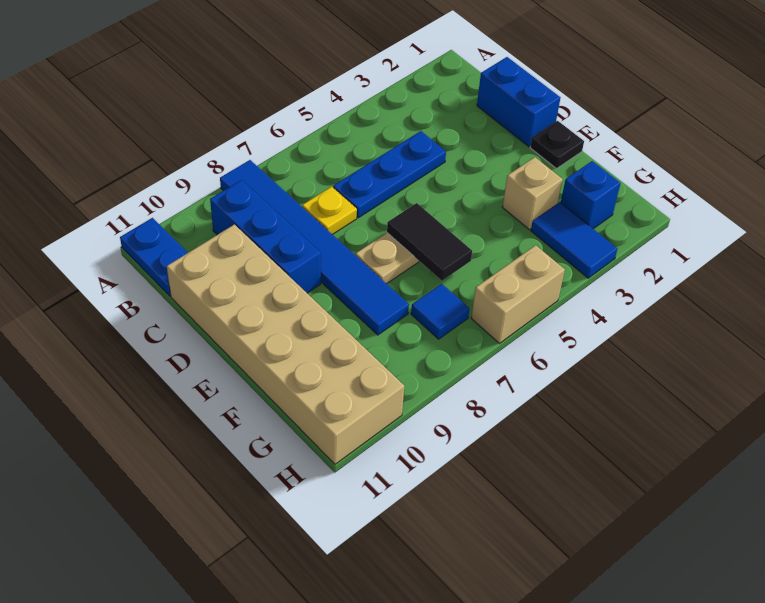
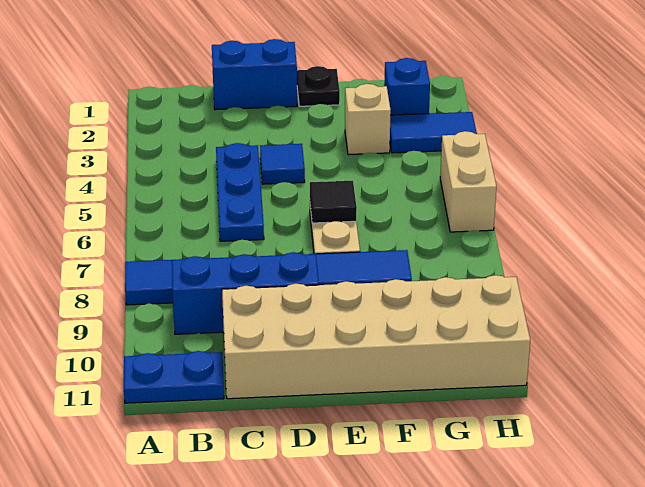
yellow 1x1 plate [302,187,357,235] -> none
black 1x2 tile [387,203,472,281] -> black 1x1 tile [310,181,357,223]
blue 1x1 tile [411,284,469,339] -> blue 1x1 tile moved to [260,144,305,184]

